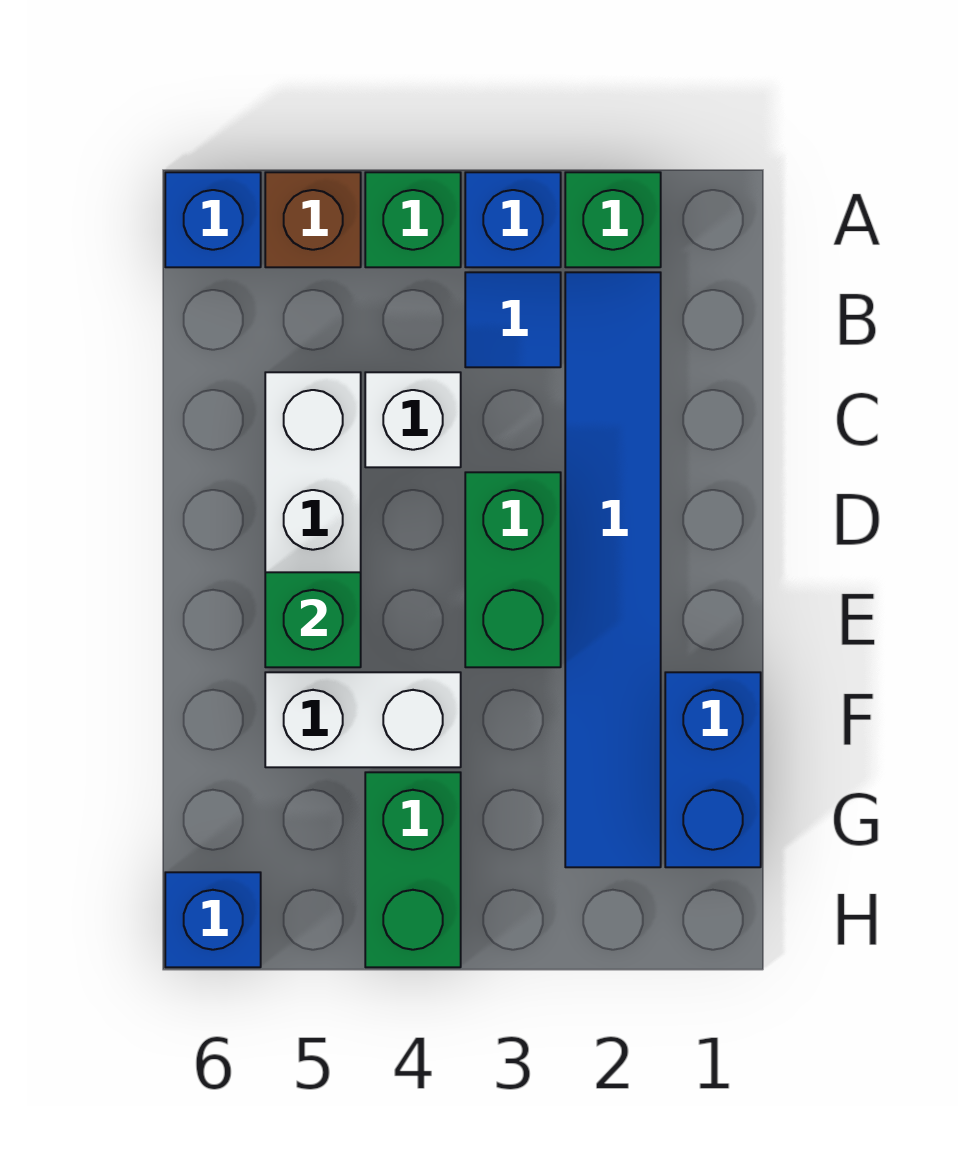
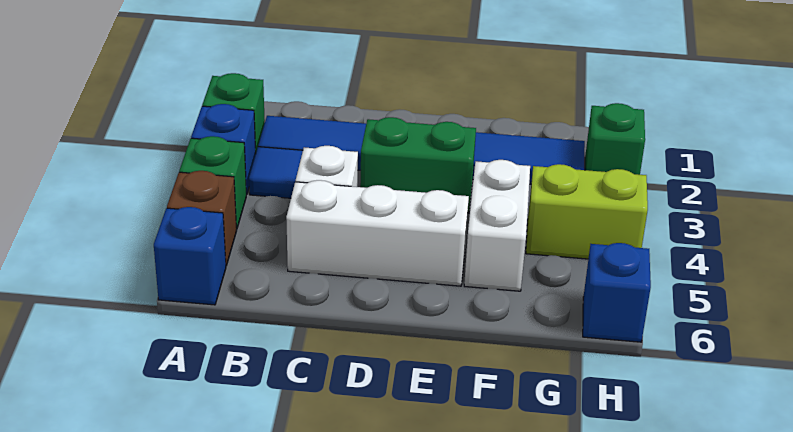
green 1x1 brick [265,572,361,667] -> green 1x1 brick moved to [585,103,645,175]
blue 1x2 brick [665,672,761,867] -> none
green 1x2 brick [365,772,461,967] -> lime 1x2 brick [526,164,648,259]

